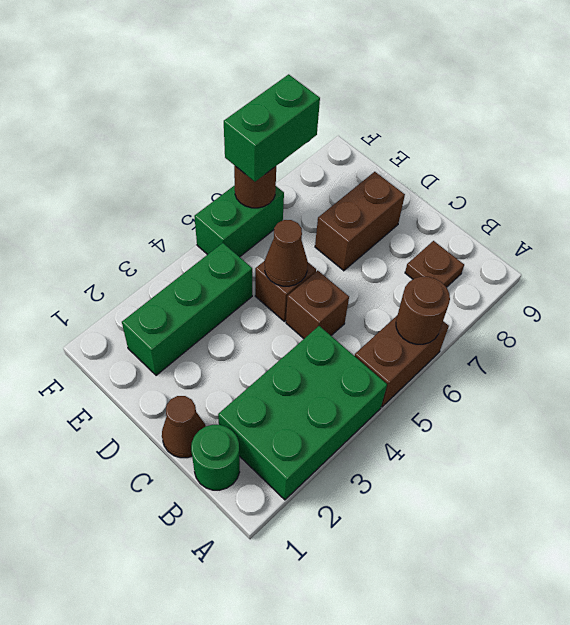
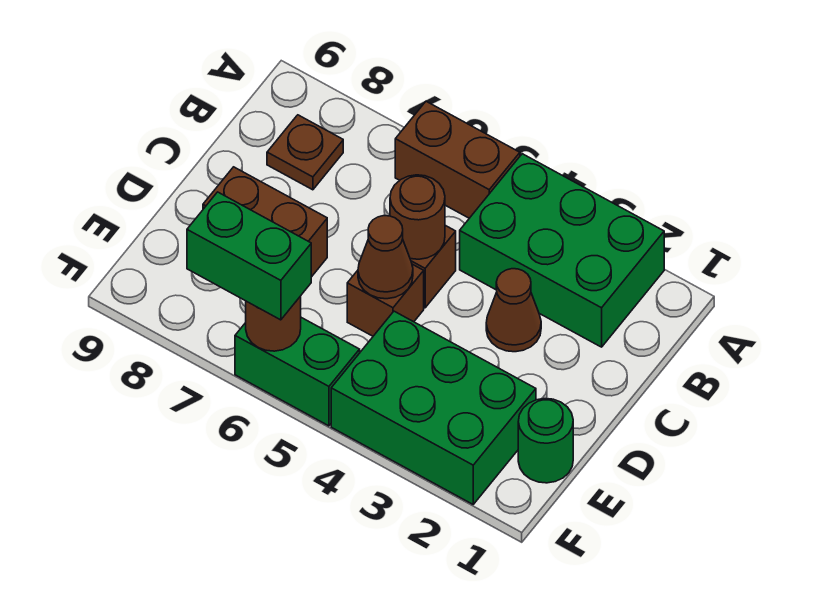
brown 1x1 round brick [396,277,450,344] -> brown 1x1 round brick moved to [390,175,445,259]
green 1x1 round brick [191,425,240,490] -> green 1x1 round brick moved to [518,399,573,483]
brown 1x1 cone [162,396,206,458] -> brown 1x1 cone moved to [486,269,541,352]
green 1x3 brick [122,243,252,375] -> green 2x3 brick [331,311,536,504]

